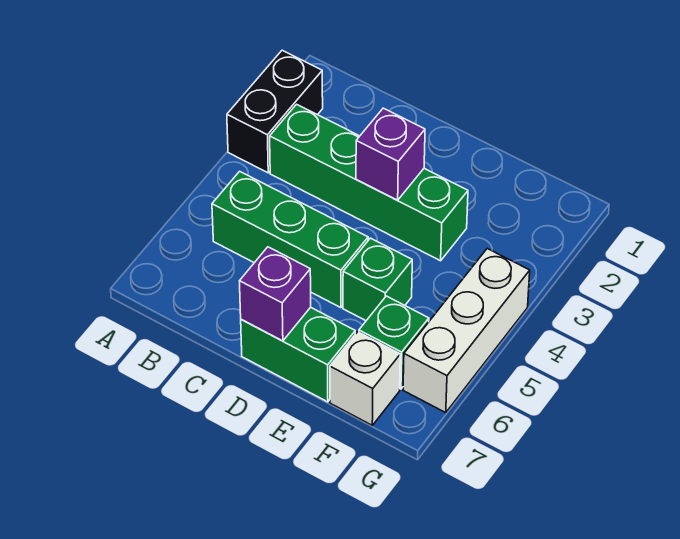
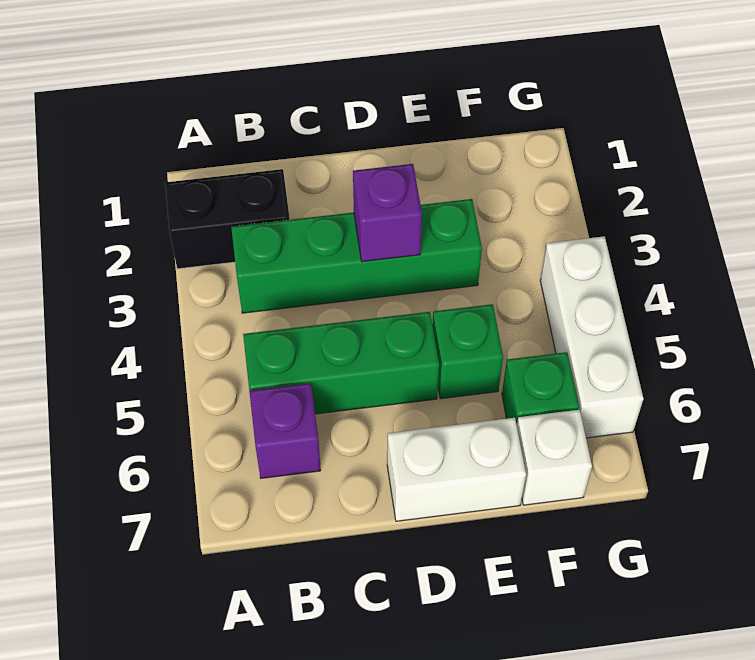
black 1x2 brick [227,50,323,173] -> black 1x2 brick turned to [165,169,290,269]
green 1x2 brick [241,307,355,402] -> white 1x2 brick [387,418,526,521]
purple 1x1 brick [240,247,311,341] -> purple 1x1 brick moved to [249,383,321,478]

